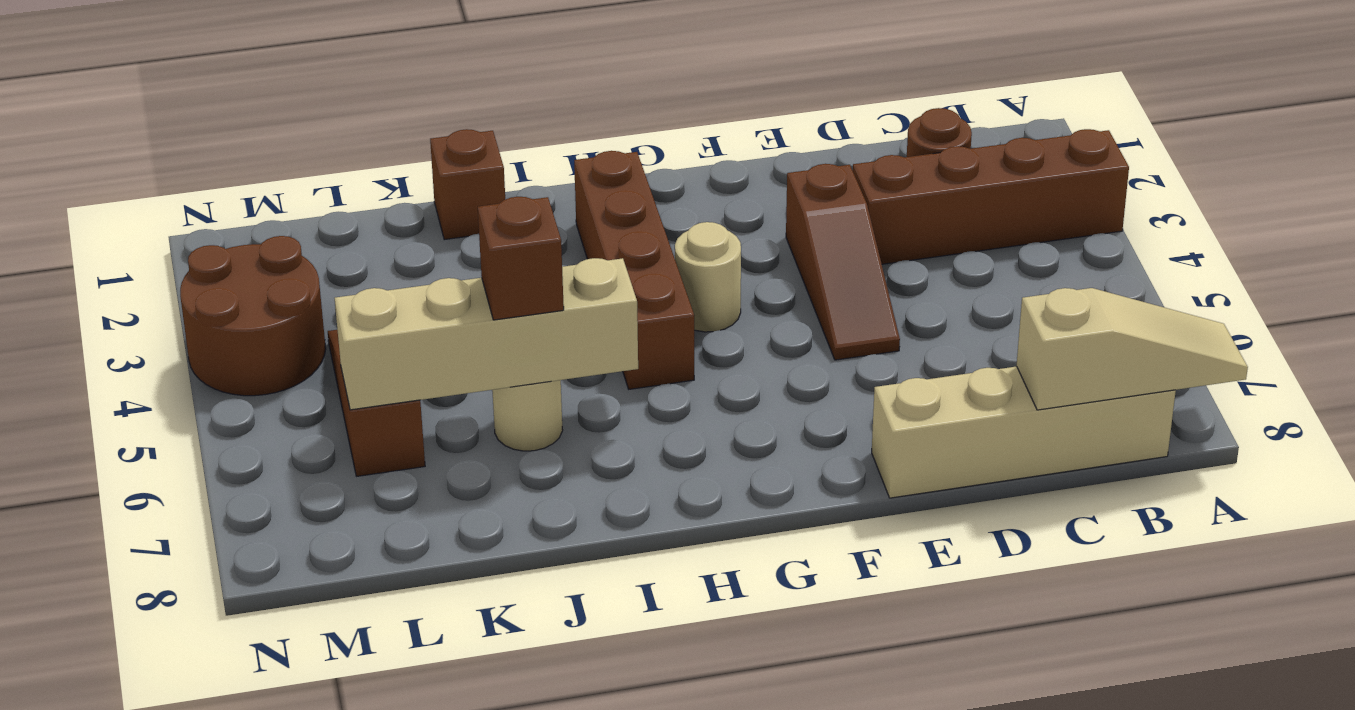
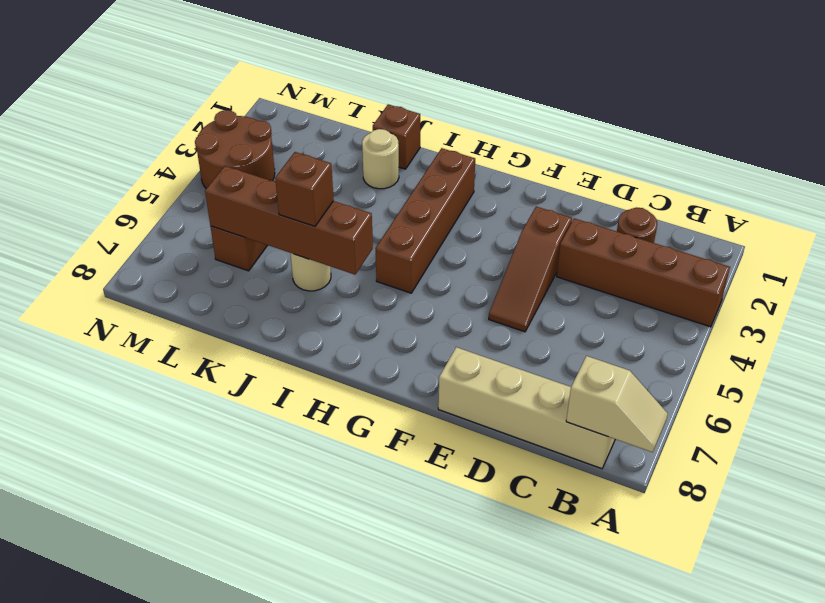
tan 1x3 slope [1017,288,1248,410] -> tan 1x2 slope [566,356,668,452]
tan 1x1 round brick [675,222,741,332] -> tan 1x1 round brick moved to [362,129,399,189]
tan 1x4 brick [335,258,638,410] -> brown 1x4 brick [205,166,373,275]

